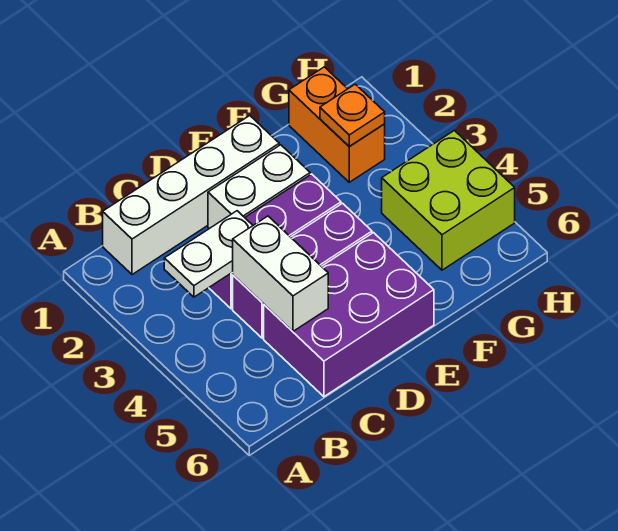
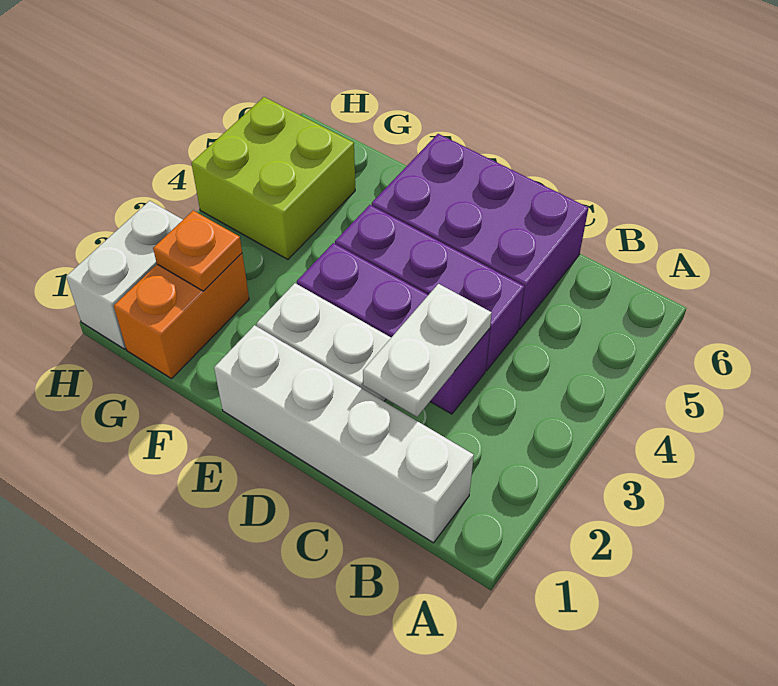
white 1x2 plate [164,211,253,297] -> white 1x2 plate turned to [363,284,492,417]
white 1x2 brick [232,216,328,331] -> white 1x2 brick moved to [66,201,183,349]

